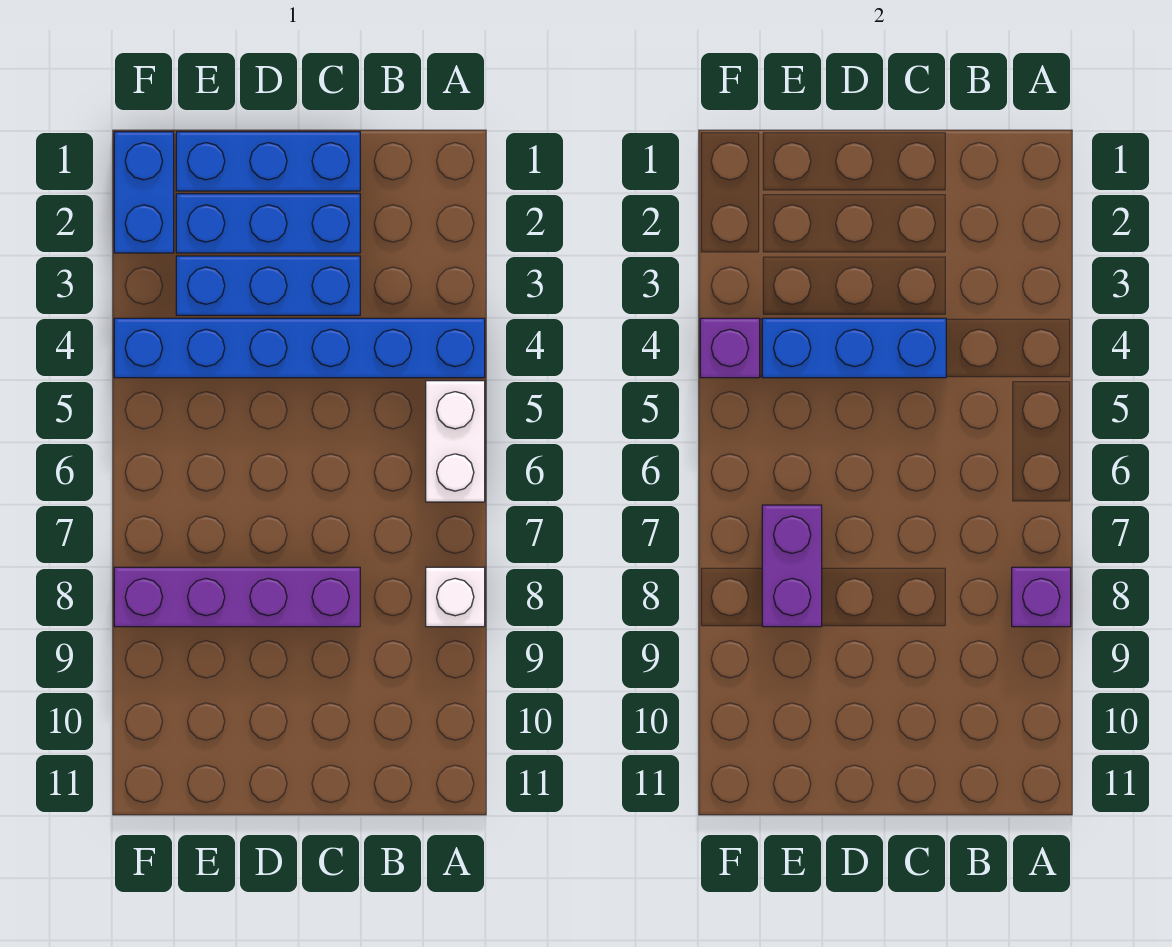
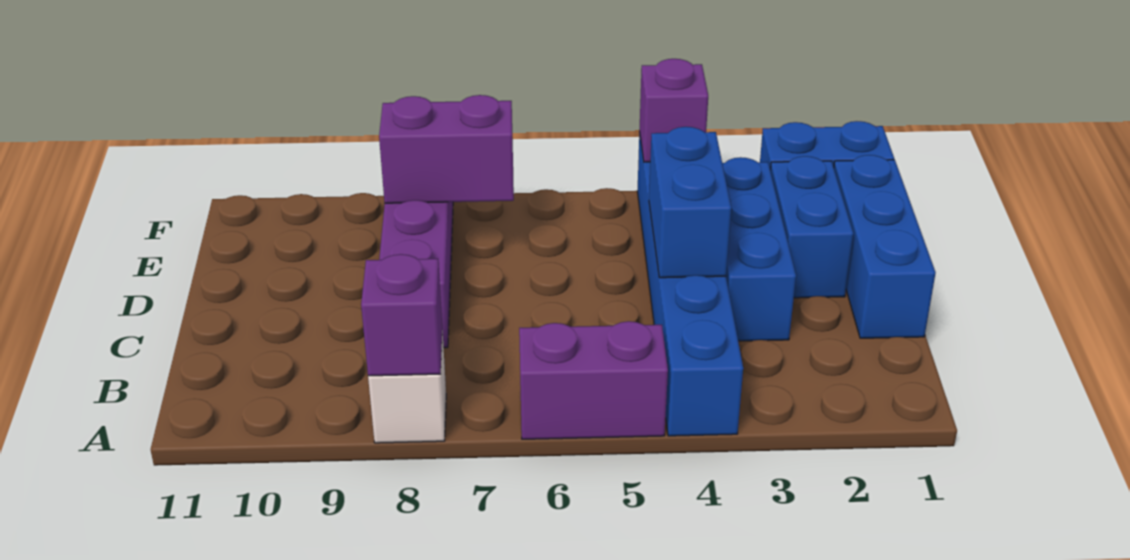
white 1x2 brick [426,381,485,502] -> purple 1x2 brick [519,321,668,439]
blue 1x3 brick [176,194,360,253] -> blue 1x2 brick [770,156,853,298]
blue 1x3 brick [762,318,946,378] -> blue 1x2 brick [649,127,731,278]

